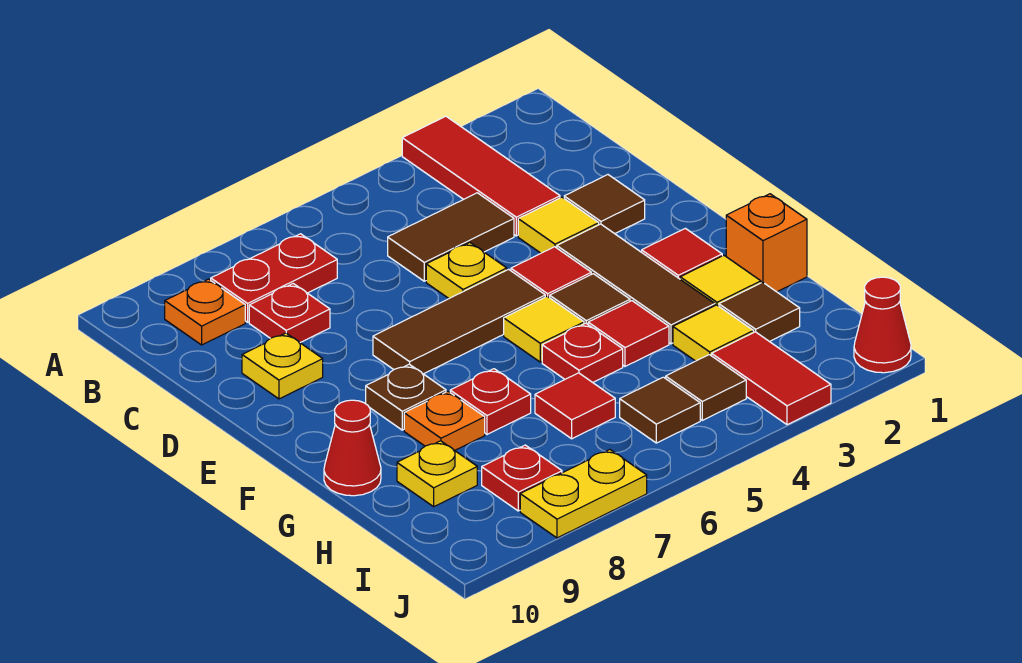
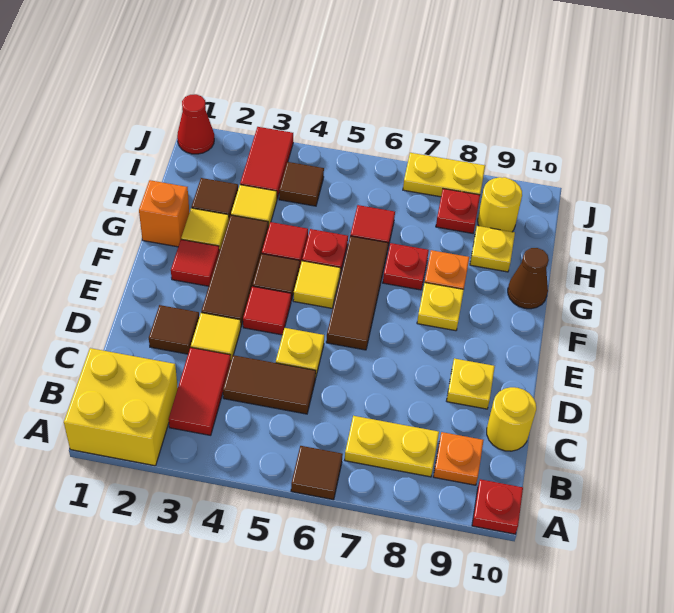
none -> yellow 2x2 brick [64,348,178,466]
red 1x3 tile [402,116,560,236] -> red 1x2 tile [168,347,231,435]
red 1x2 plate [211,234,337,322] -> yellow 1x2 plate [345,416,439,477]
red 1x1 plate [249,284,330,342] -> red 1x1 plate moved to [472,479,523,534]
none -> yellow 1x1 round brick [487,387,536,451]
brown 1x3 tile [373,269,545,374] -> brown 1x3 tile turned to [326,236,388,350]
brown 1x1 plate [366,364,446,430] -> yellow 1x1 plate [417,283,464,331]
red 1x1 cone [324,400,381,496] -> brown 1x1 cone [508,248,549,309]
brown 1x1 tile [620,377,700,443] -> brown 1x1 tile moved to [291,446,343,500]
none -> yellow 1x1 round brick [478,177,522,232]

